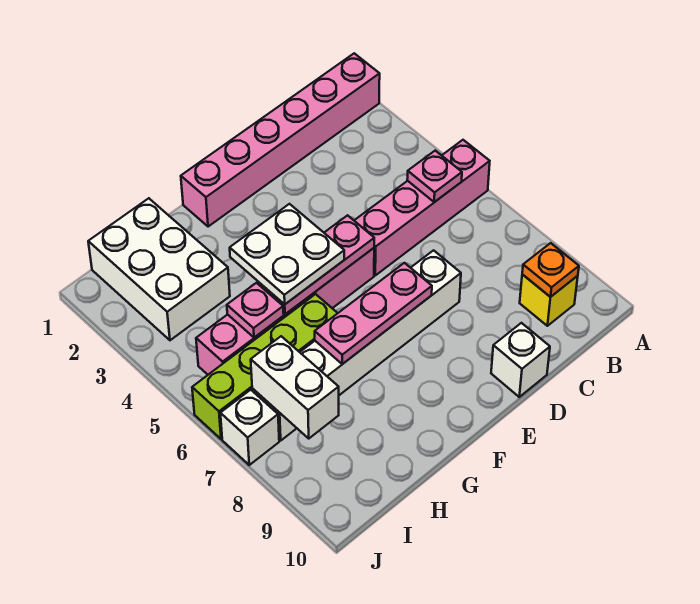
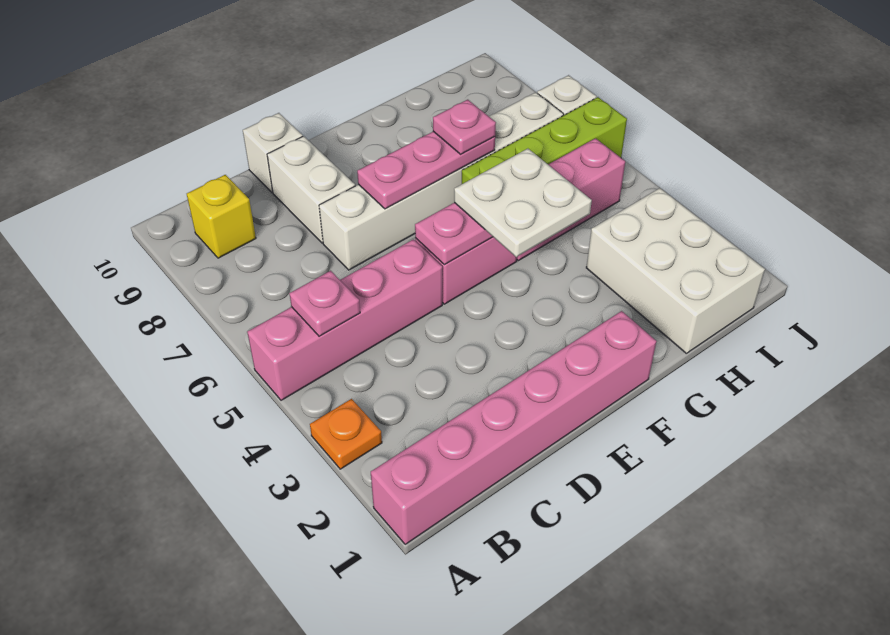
orange 1x1 plate [522,243,579,297] -> orange 1x1 plate moved to [310,399,382,469]
pink 1x1 plate [227,283,284,338] -> pink 1x1 plate moved to [433,100,496,154]
white 1x2 brick [251,336,339,438] -> white 1x2 brick moved to [267,136,355,243]

